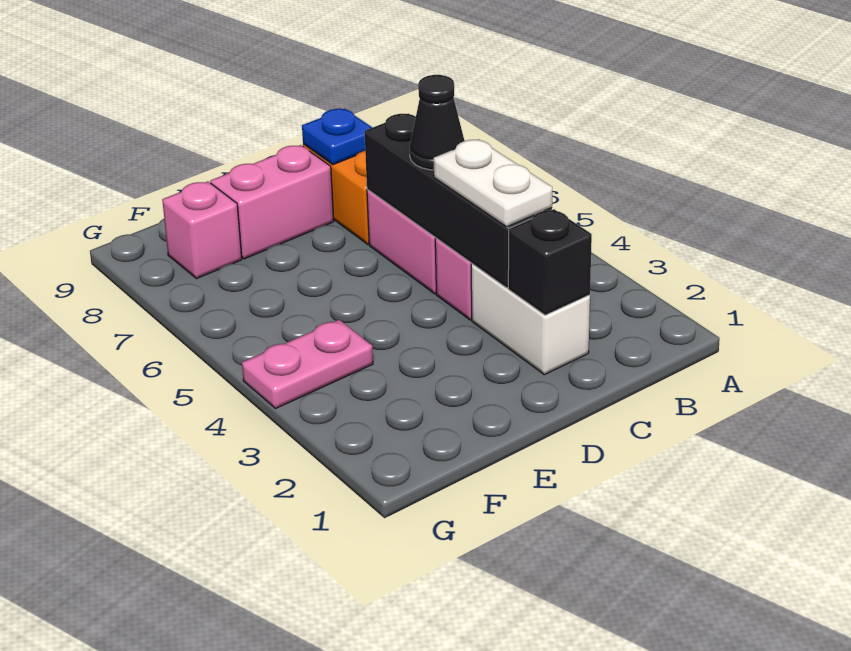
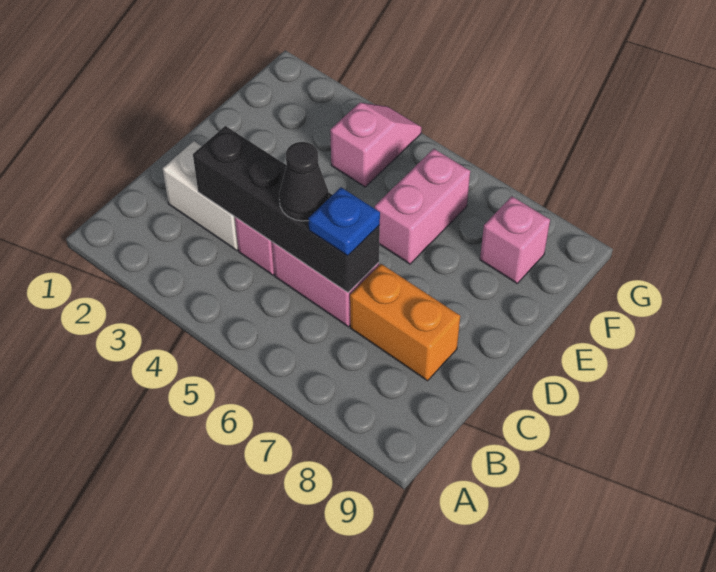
black 1x1 brick [508,209,592,315] -> none
white 1x2 plate [434,139,552,227] -> none
blue 1x1 plate [302,109,372,165] -> blue 1x1 plate moved to [308,187,380,256]
pink 1x2 brick [210,145,334,259] -> pink 1x2 brick moved to [375,149,470,264]
pink 1x2 plate [242,320,373,408] -> pink 1x2 slope [330,103,422,187]

